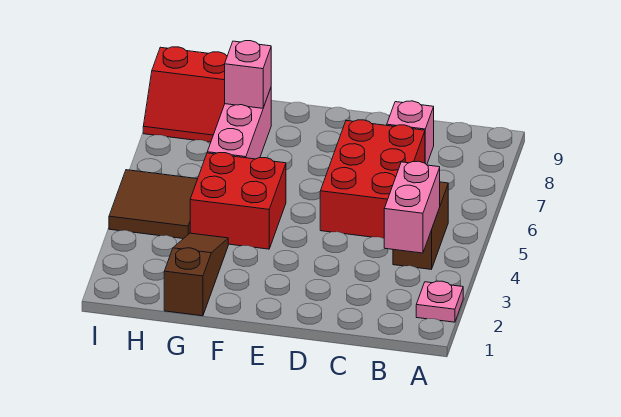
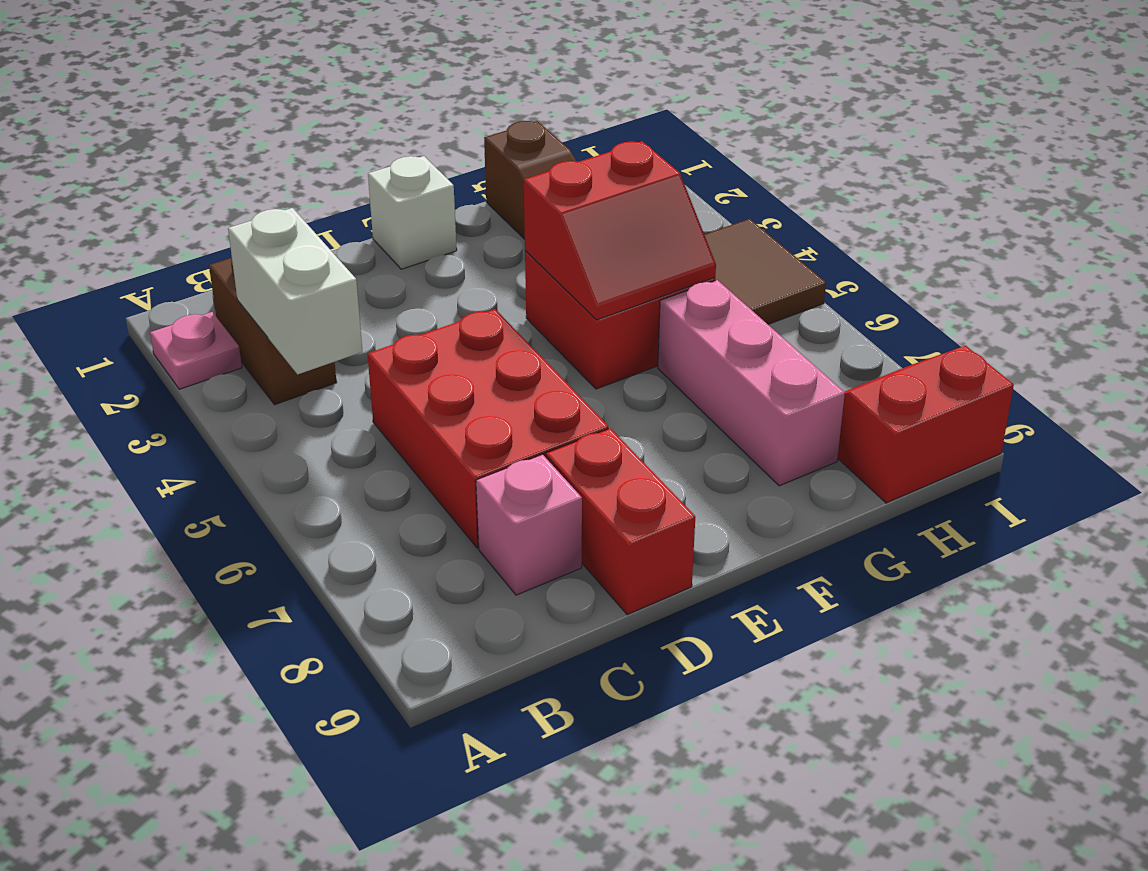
pink 1x2 brick [384,161,440,253] -> white 1x2 brick [228,208,362,374]
brown 1x2 brick [393,182,448,269] -> brown 1x2 brick moved to [209,258,337,405]
none -> red 1x2 brick [546,428,695,615]
none -> white 1x1 brick [368,156,457,269]
none -> red 2x2 slope [524,141,716,320]
pink 1x1 brick [225,41,271,108] -> none

